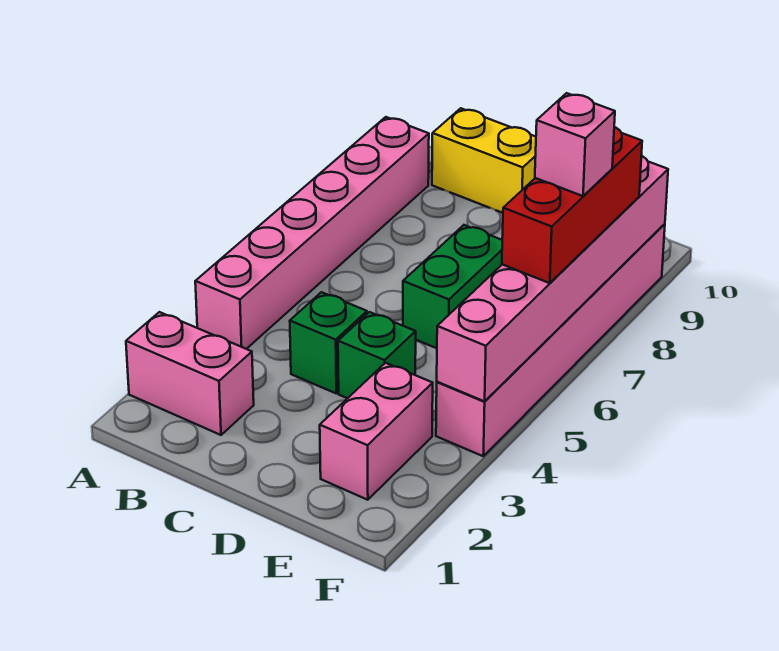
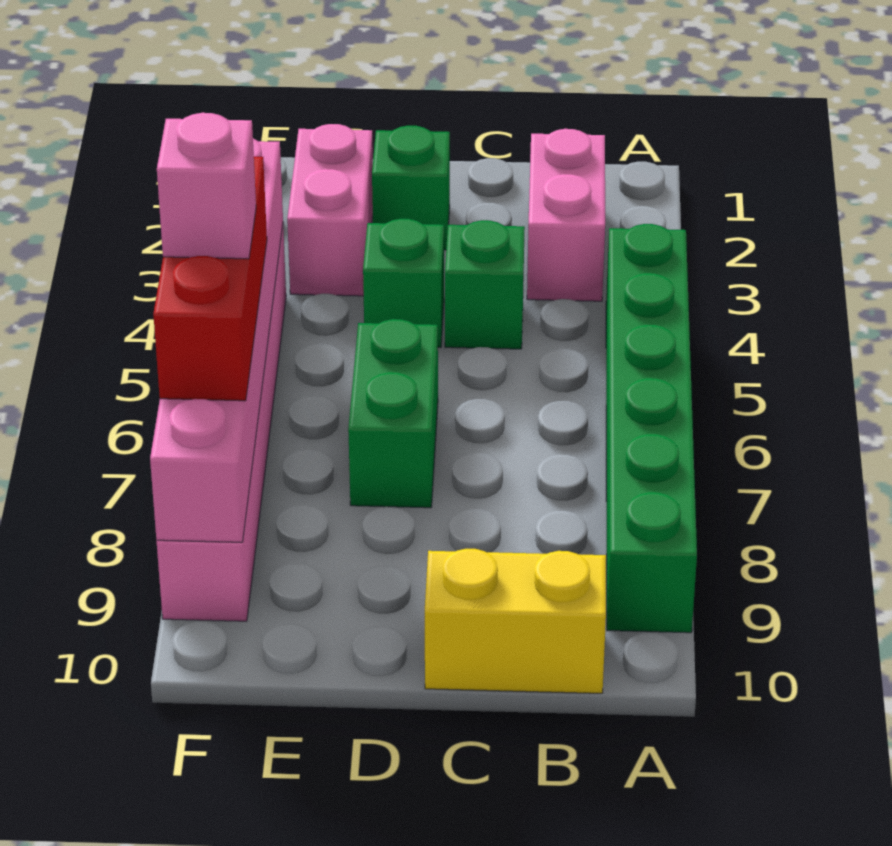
pink 1x2 brick [126,312,254,435] -> pink 1x2 brick turned to [527,129,605,301]
pink 1x6 brick [195,117,429,349] -> green 1x6 brick [606,224,697,633]
none -> green 1x1 brick [372,126,450,250]

